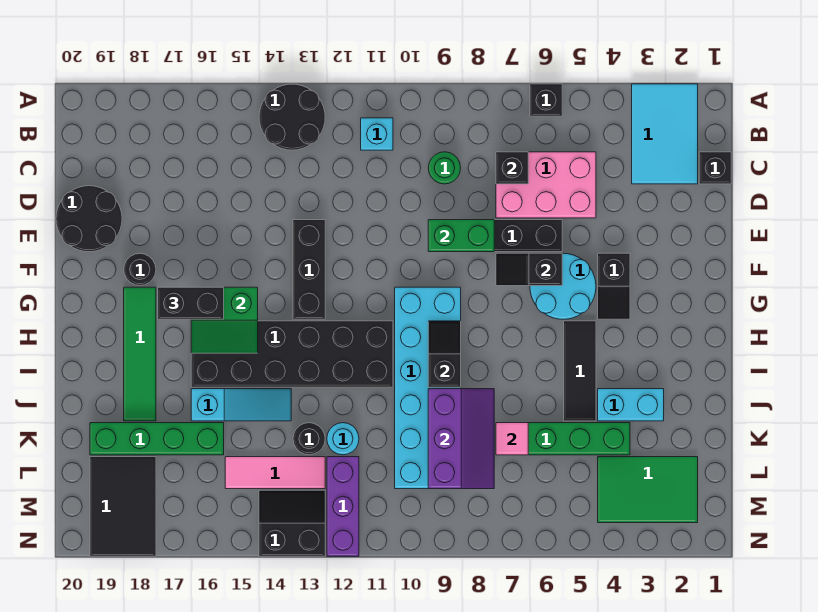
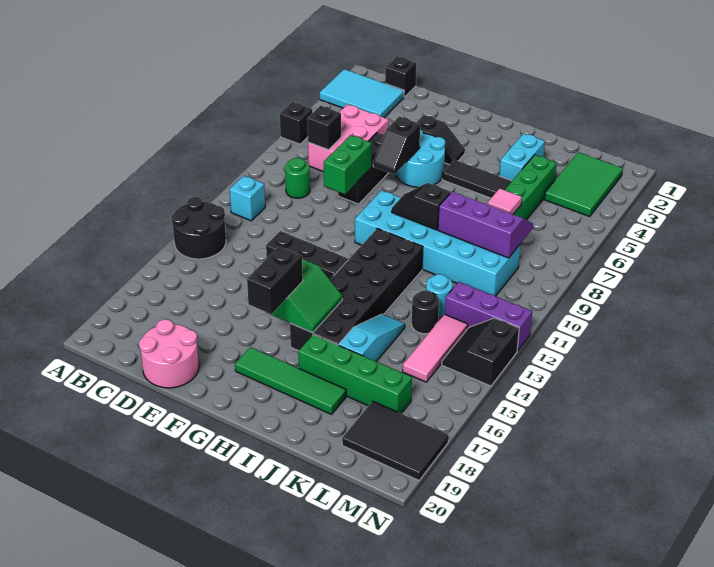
black 2x2 round brick [56,186,122,252] -> pink 2x2 round brick [139,319,199,388]
black 1x1 round brick [124,253,156,286] -> none
green 1x4 brick [90,423,224,455] -> green 1x4 brick turned to [298,335,412,413]

